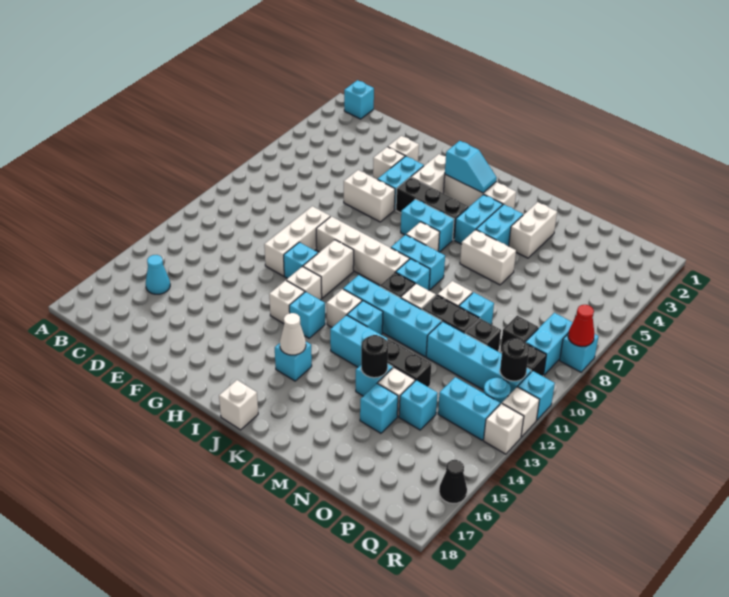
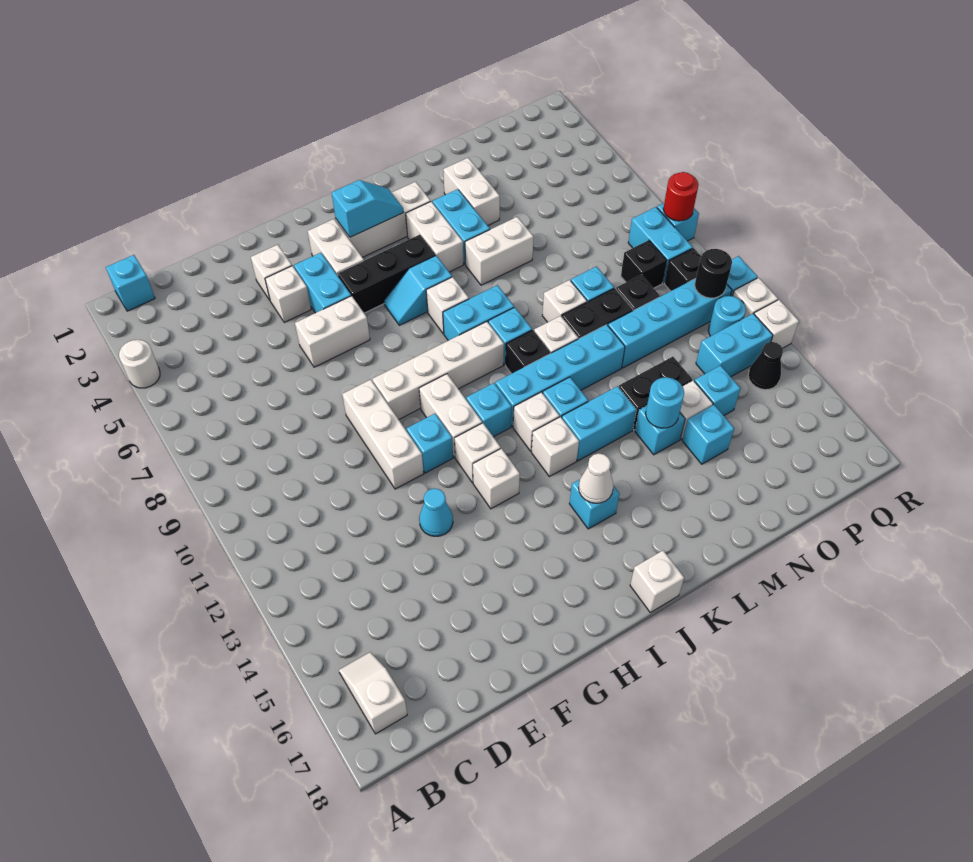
none -> white 1x1 round brick [119,340,160,388]
none -> white 1x2 slope [339,652,407,734]
cyan 1x1 cone [146,255,170,294] -> cyan 1x1 cone moved to [419,488,453,536]
cyan 1x2 brick [401,199,454,252] -> cyan 1x2 slope [384,256,452,325]
cyan 1x1 brick [289,292,325,338] -> cyan 1x1 brick moved to [466,383,512,437]
none -> white 1x1 brick [531,417,579,477]
cyan 1x2 brick [454,195,503,244] -> white 1x2 brick [406,202,463,272]
black 1x1 round brick [361,335,388,378] -> cyan 1x1 round brick [646,377,684,428]
red 1x1 cone [568,305,595,346] -> red 1x1 round brick [663,172,699,221]
black 1x1 cone [439,460,467,504] -> black 1x1 cone moved to [748,342,783,390]

